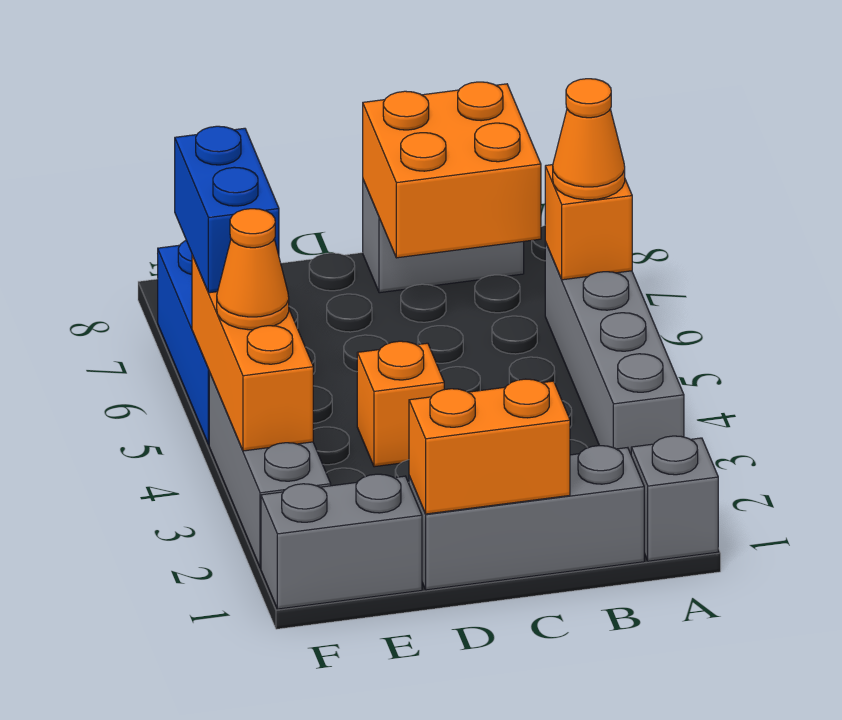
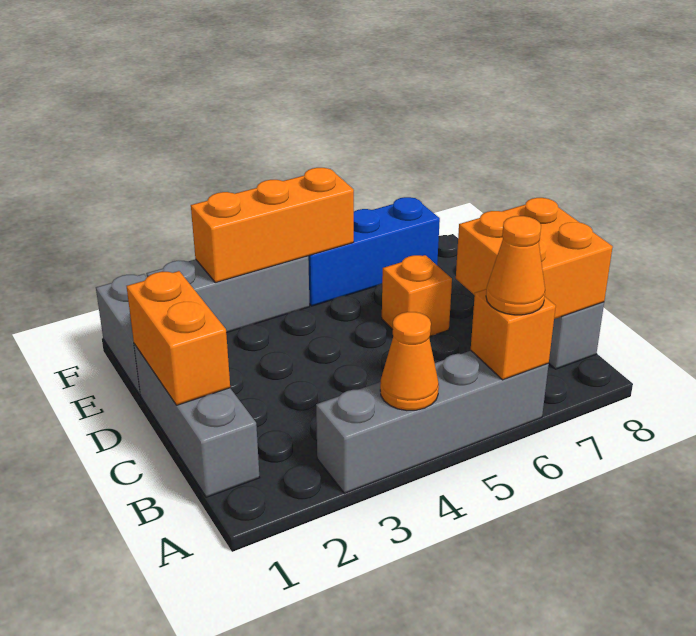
grey 1x1 brick [631,436,718,561] -> none
orange 1x1 brick [357,341,444,467] -> orange 1x1 brick moved to [382,255,452,336]
orange 1x1 cone [217,209,289,330] -> orange 1x1 cone moved to [380,312,439,410]
blue 1x2 brick [175,126,279,293] -> none

